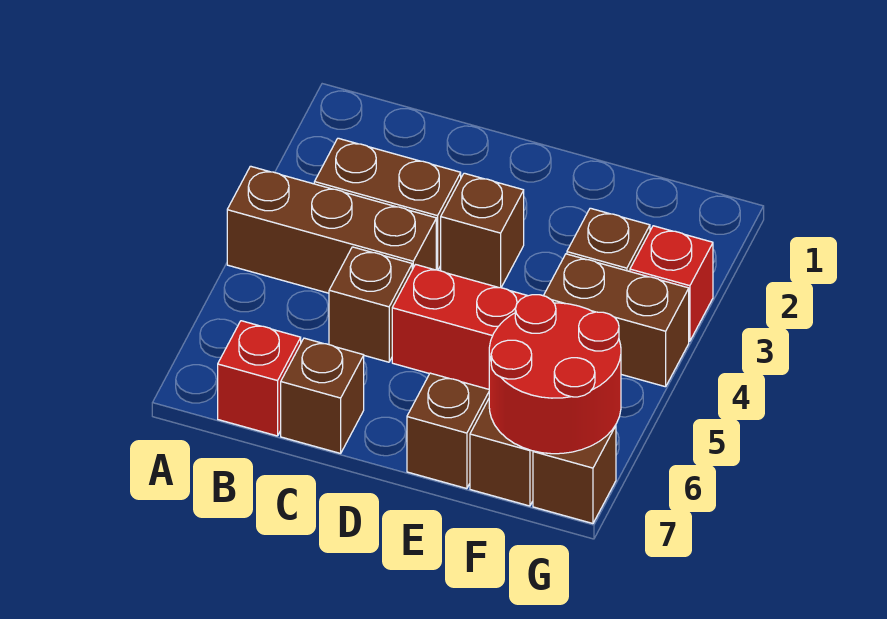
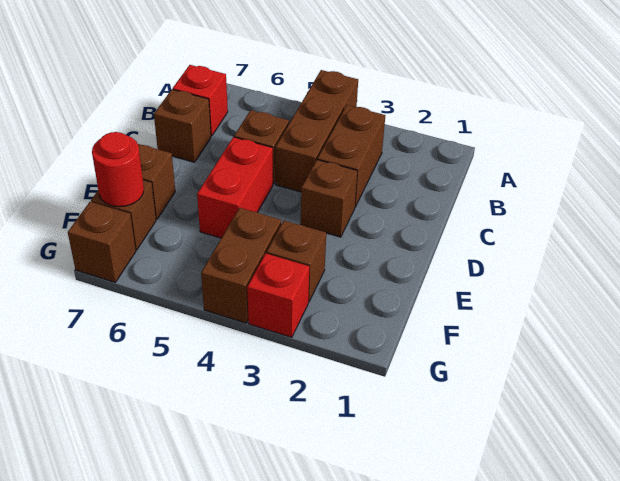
red 2x2 round brick [489,295,621,454] -> red 1x1 round brick [92,132,144,207]

